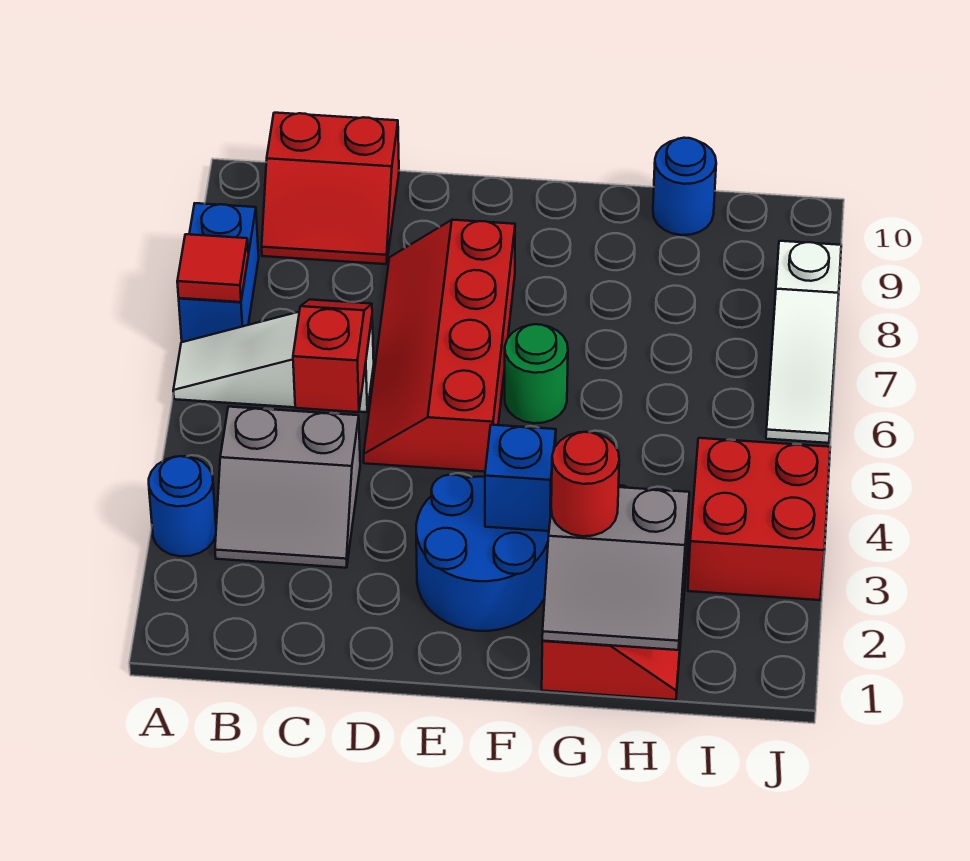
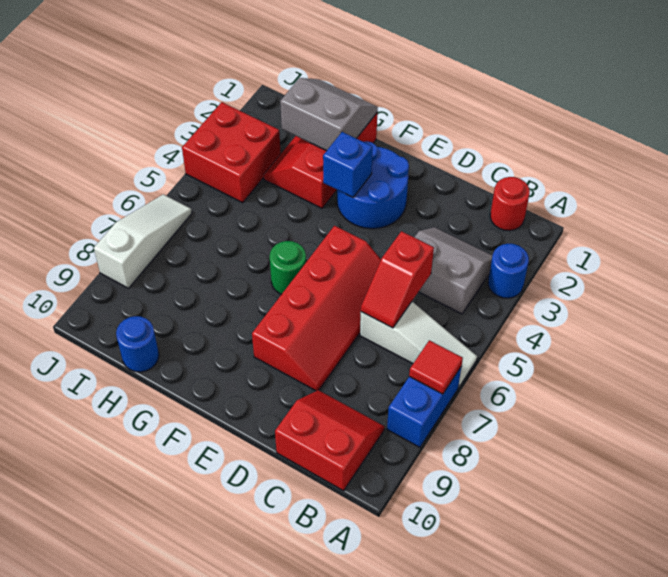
red 1x1 round brick [551,432,619,536] -> red 1x1 round brick moved to [490,177,530,231]

